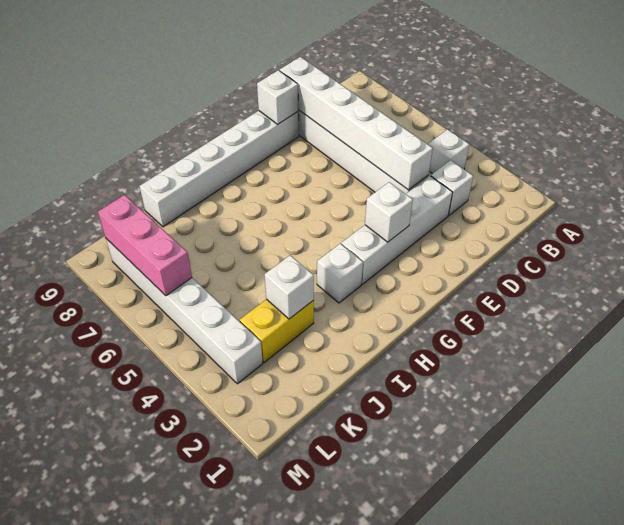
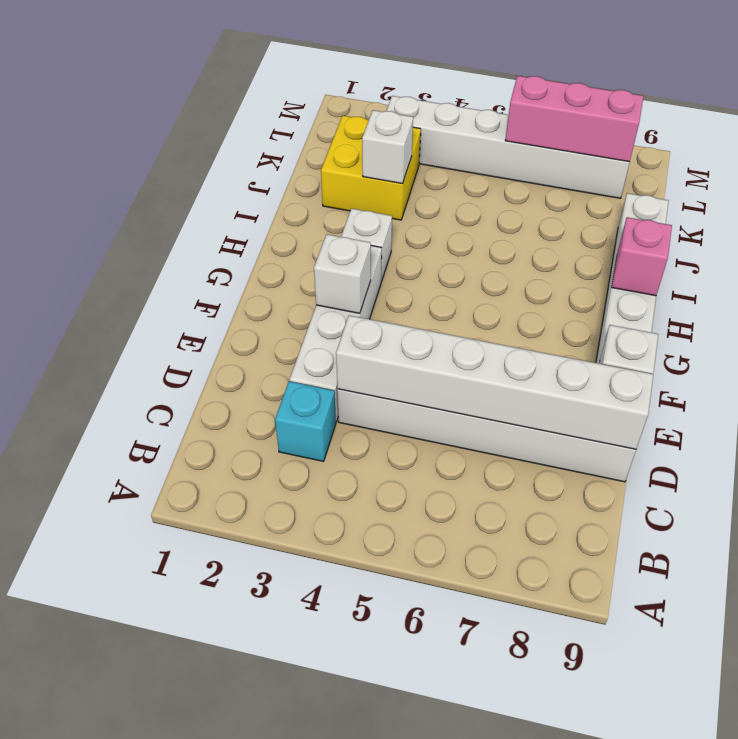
white 1x1 brick [428,129,470,174] -> none
white 1x1 brick [431,160,473,216] -> cyan 1x1 brick [275,381,336,461]
none -> pink 1x1 brick [612,217,672,296]
yellow 1x2 brick [240,299,314,362] -> yellow 2x2 brick [321,116,421,220]

